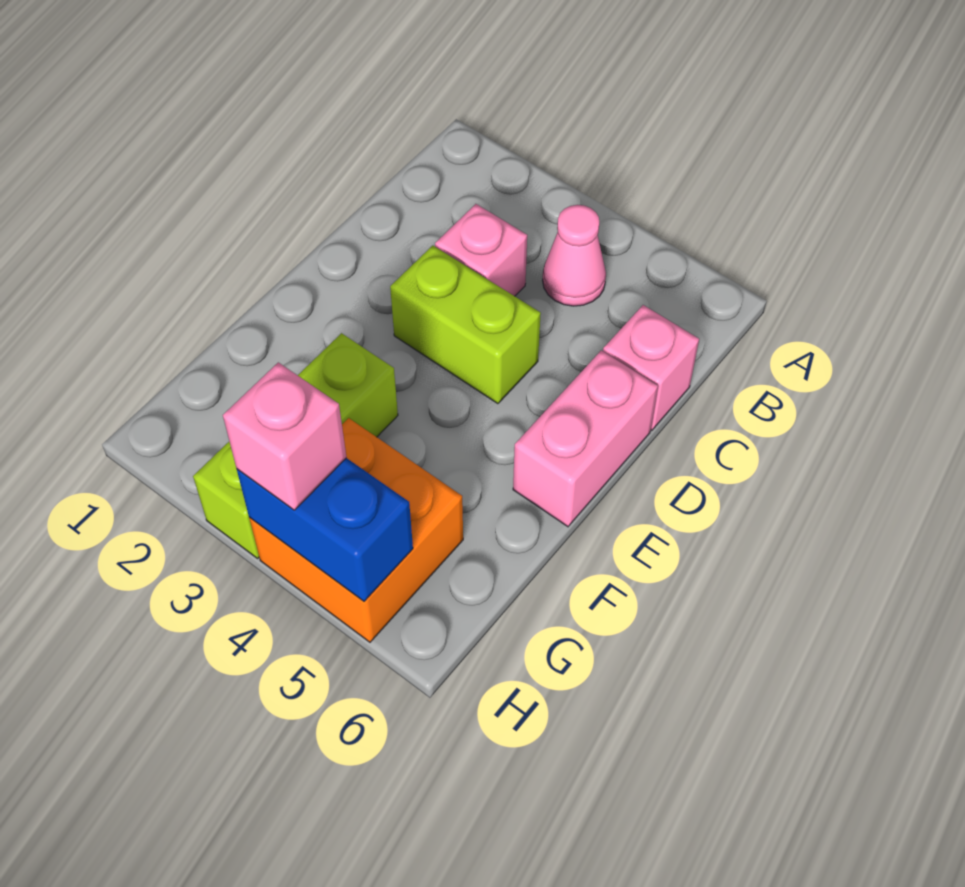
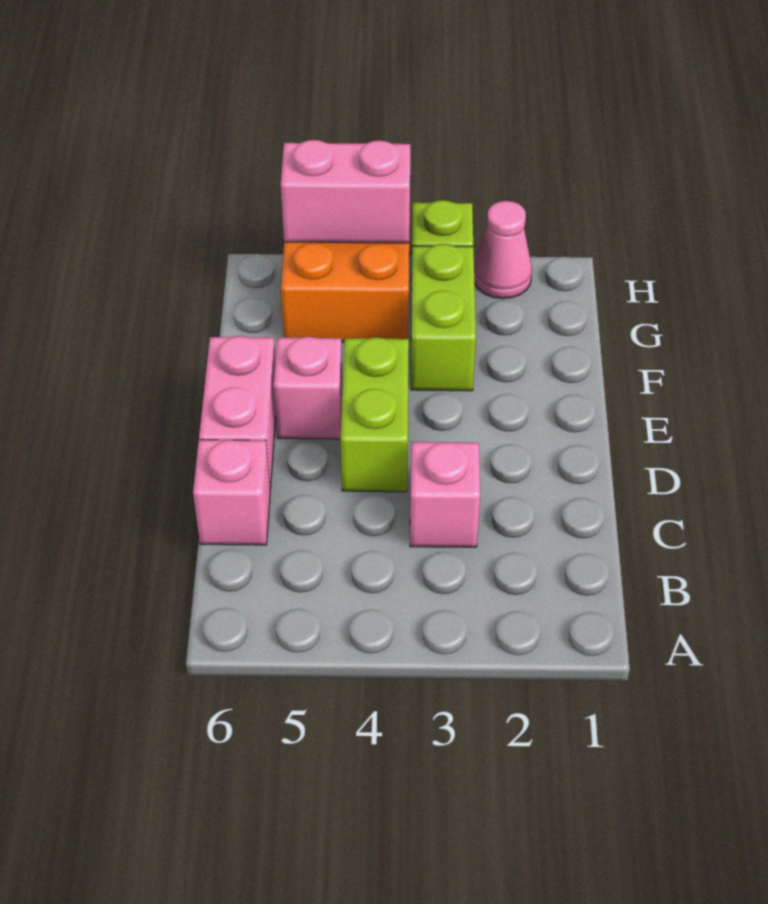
pink 1x1 cone [543,205,606,306] -> pink 1x1 cone moved to [474,201,532,299]
lime 1x2 brick [390,246,541,404] -> lime 1x2 brick turned to [340,337,409,492]
blue 1x2 brick [237,458,413,601] -> pink 1x2 brick [281,140,410,243]
pink 1x1 brick [223,362,347,510] -> pink 1x1 brick moved to [274,337,343,439]

